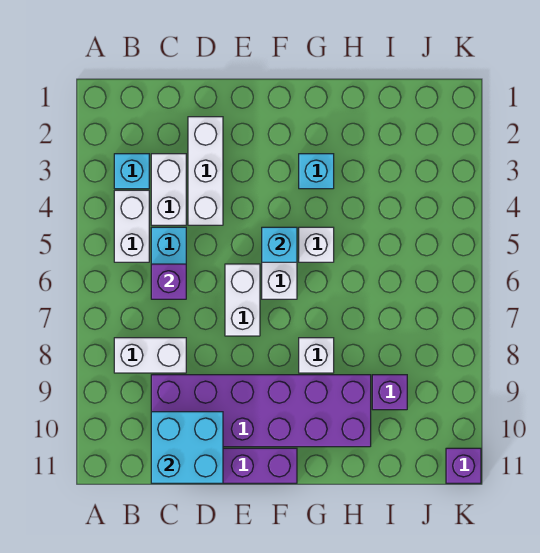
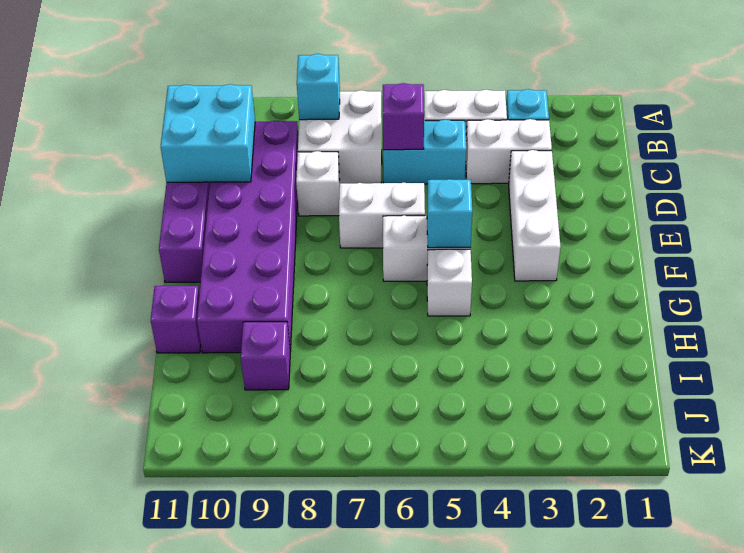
white 1x2 brick [114,338,186,373] -> white 2x2 brick [298,90,382,183]
white 1x3 brick [188,117,223,225] -> white 1x3 brick turned to [509,150,561,281]
cyan 1x1 brick [299,154,334,189] -> cyan 1x1 brick moved to [297,54,340,120]
white 1x1 brick [299,338,334,373] -> white 1x1 brick moved to [296,151,340,216]
purple 1x1 brick [446,448,481,483] -> purple 1x1 brick moved to [151,286,201,353]

